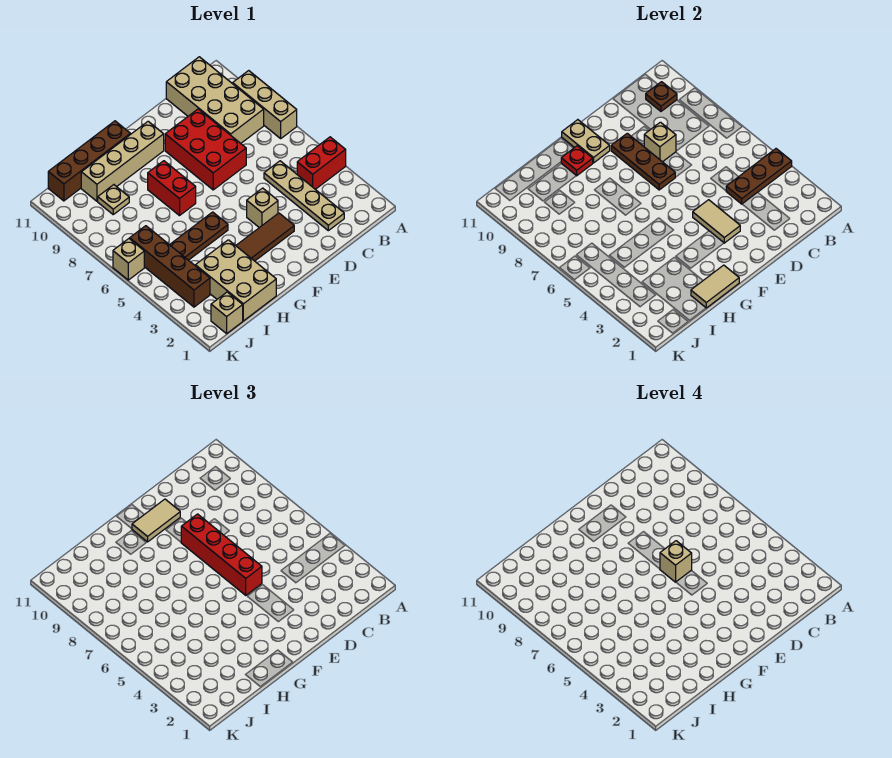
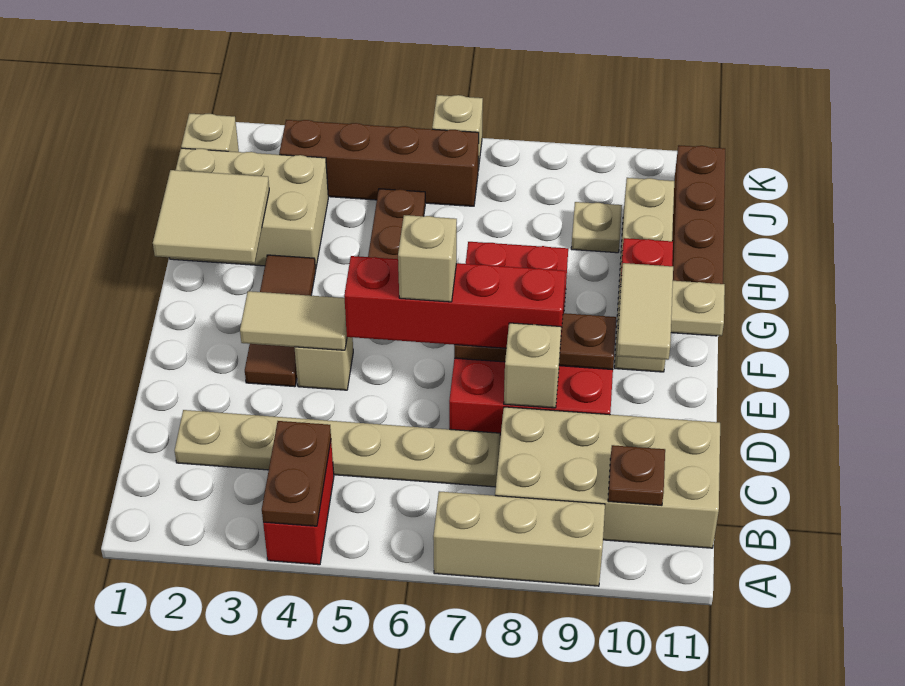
brown 1x3 plate [726,149,792,204] -> brown 1x2 plate [262,421,331,526]
tan 1x4 plate [264,161,344,231] -> tan 1x6 plate [175,410,500,487]
tan 1x2 tile [691,265,739,308] -> tan 2x2 tile [153,170,269,263]

